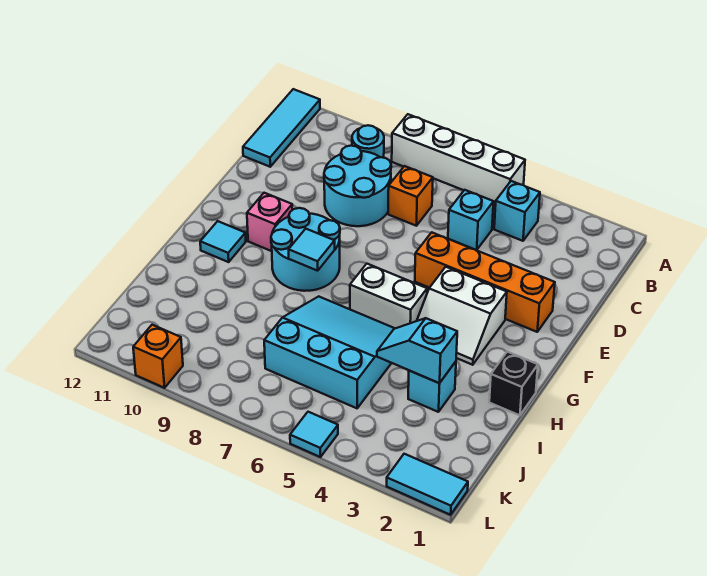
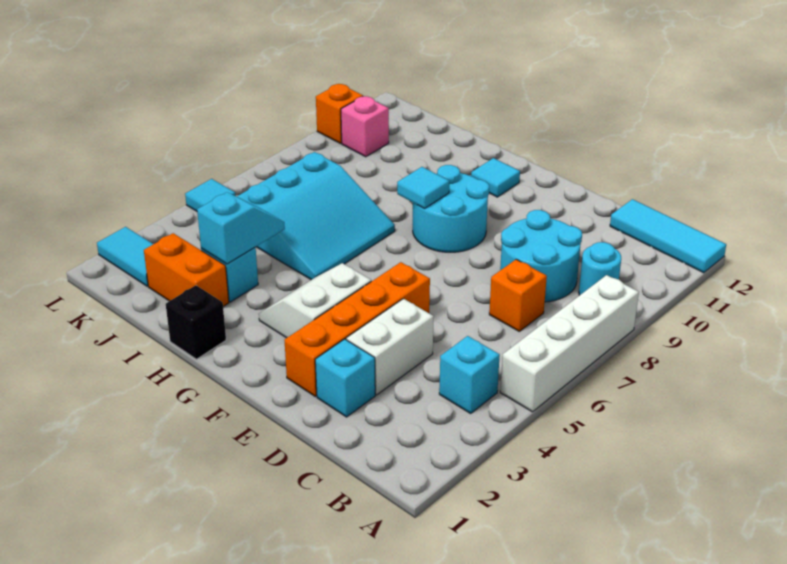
cyan 1x1 brick [448,190,493,250] -> cyan 1x1 brick moved to [315,339,375,417]
pink 1x1 brick [247,193,292,251] -> pink 1x1 brick moved to [341,96,389,157]
white 1x2 brick [350,264,427,328] -> white 1x2 brick moved to [346,299,434,395]
none -> orange 1x2 brick [144,233,229,307]
cyan 1x2 tile [387,454,468,515] -> cyan 1x2 tile turned to [97,227,153,286]

